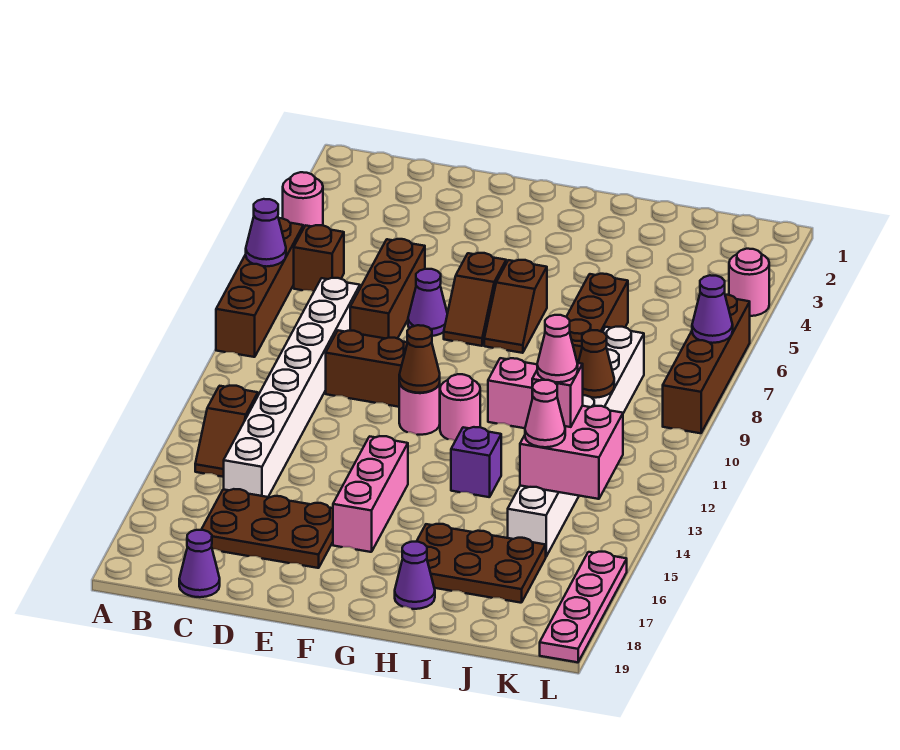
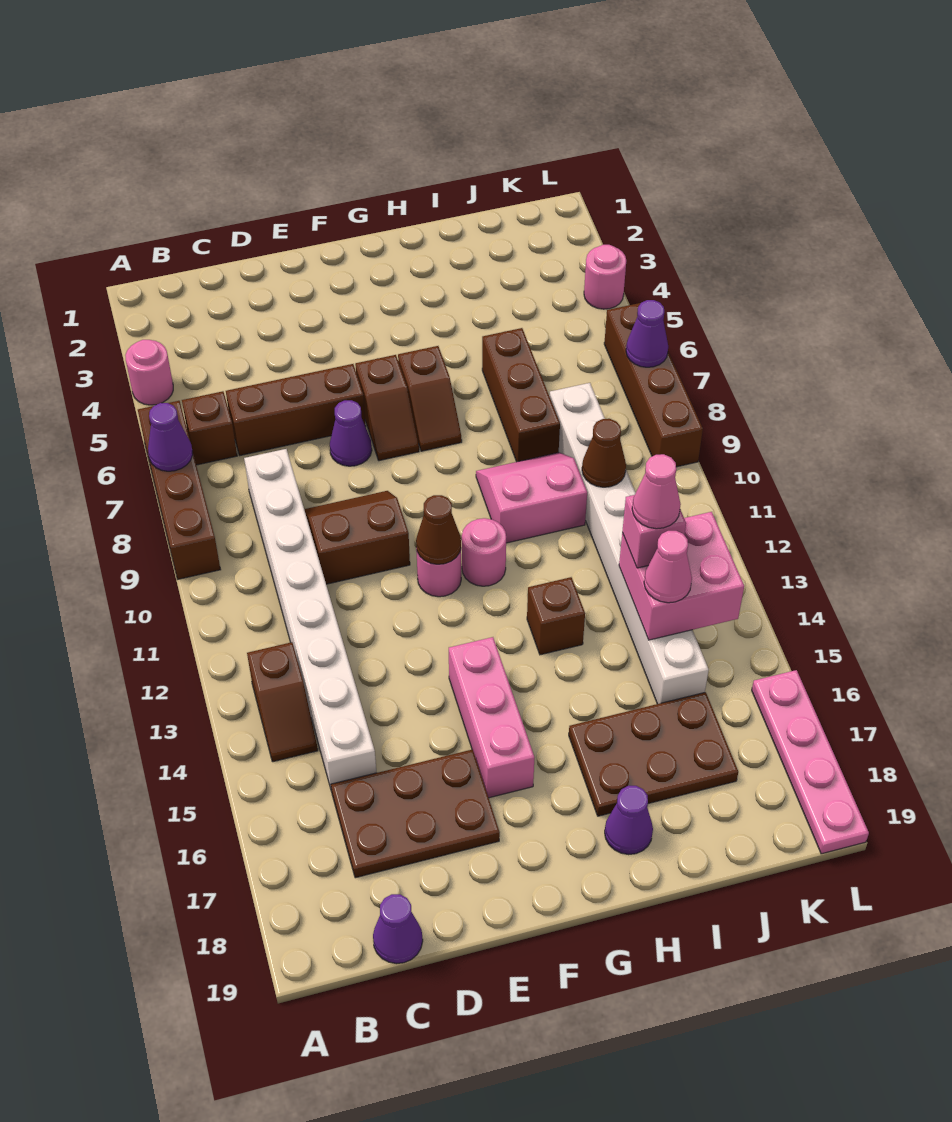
brown 1x3 brick [350,239,425,339] -> brown 1x3 brick turned to [226,364,366,455]
purple 1x1 brick [451,427,501,497] -> brown 1x1 brick [527,577,585,655]

